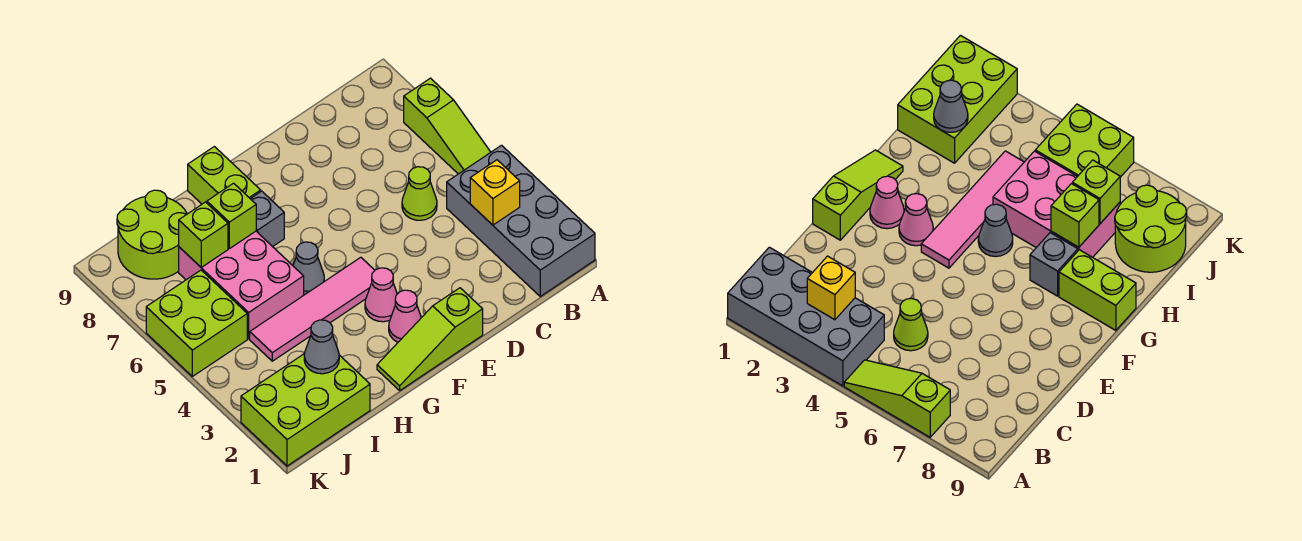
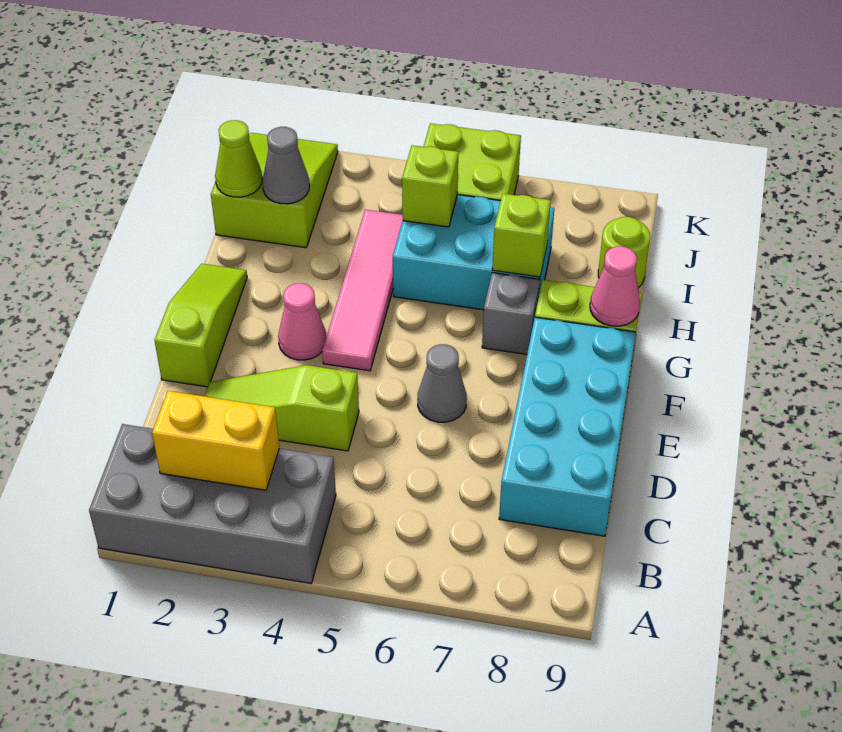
lime 1x3 slope [404,78,491,174] -> lime 1x3 slope moved to [205,365,359,451]
yellow 1x1 brick [470,160,520,225] -> yellow 1x2 brick [152,391,279,490]
lime 1x1 cone [402,167,437,220] -> lime 1x1 cone moved to [215,120,262,197]
none -> cyan 2x4 brick [499,317,636,536]
pink 1x1 cone [389,290,421,342] -> pink 1x1 cone moved to [590,246,640,326]
grey 1x1 cone [293,242,324,295] -> grey 1x1 cone moved to [417,344,467,422]
pink 2x3 brick [179,231,304,339] -> cyan 2x3 brick [393,195,554,310]
lime 2x3 brick [241,353,370,466] -> lime 2x3 slope [211,133,338,248]
lime 1x1 brick [179,202,228,268] -> lime 1x1 brick moved to [402,145,458,227]
lime 2x2 round brick [117,190,187,279] -> lime 1x1 round brick [598,217,650,288]

